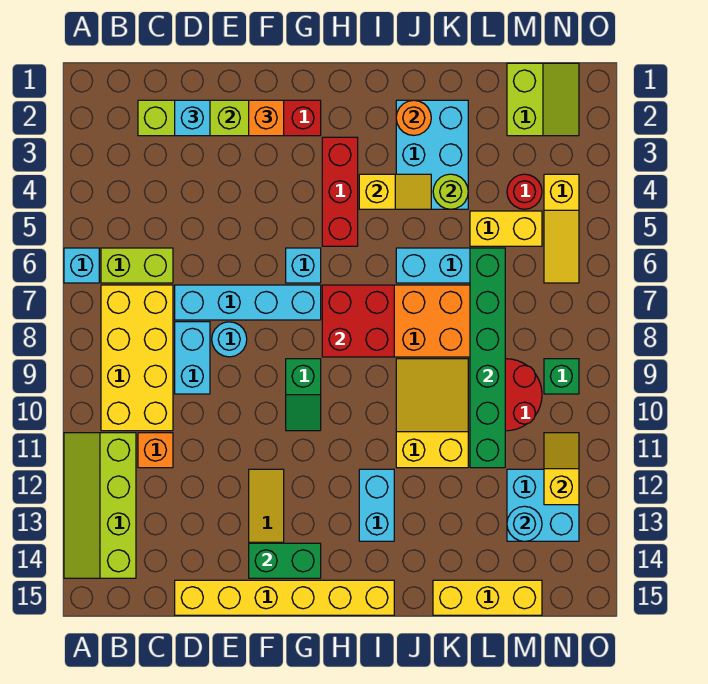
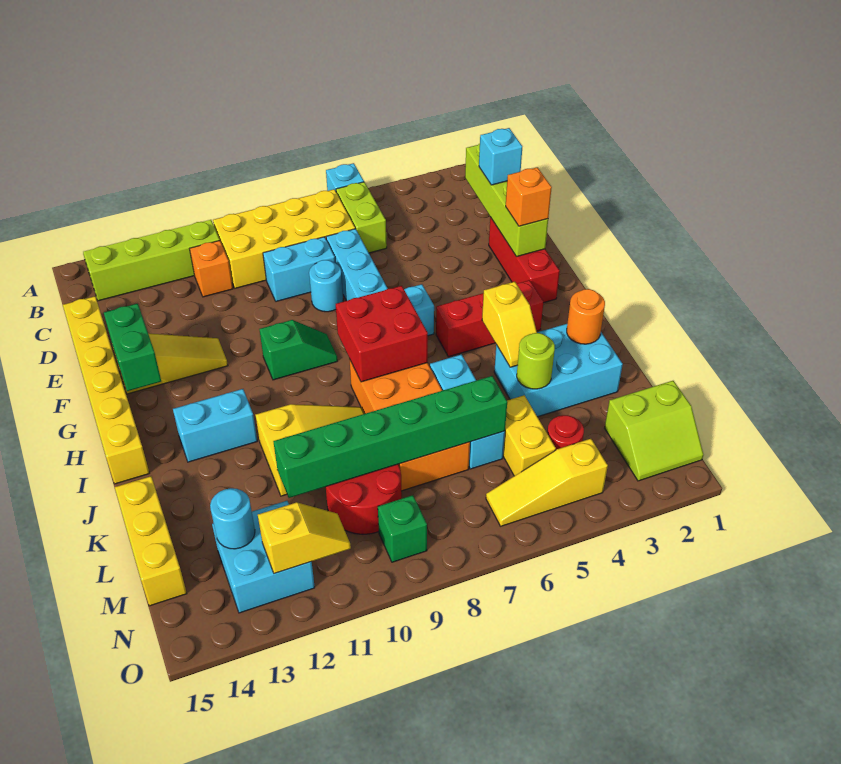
green 1x2 slope [286,359,321,431] -> green 1x2 slope turned to [259,320,338,380]

